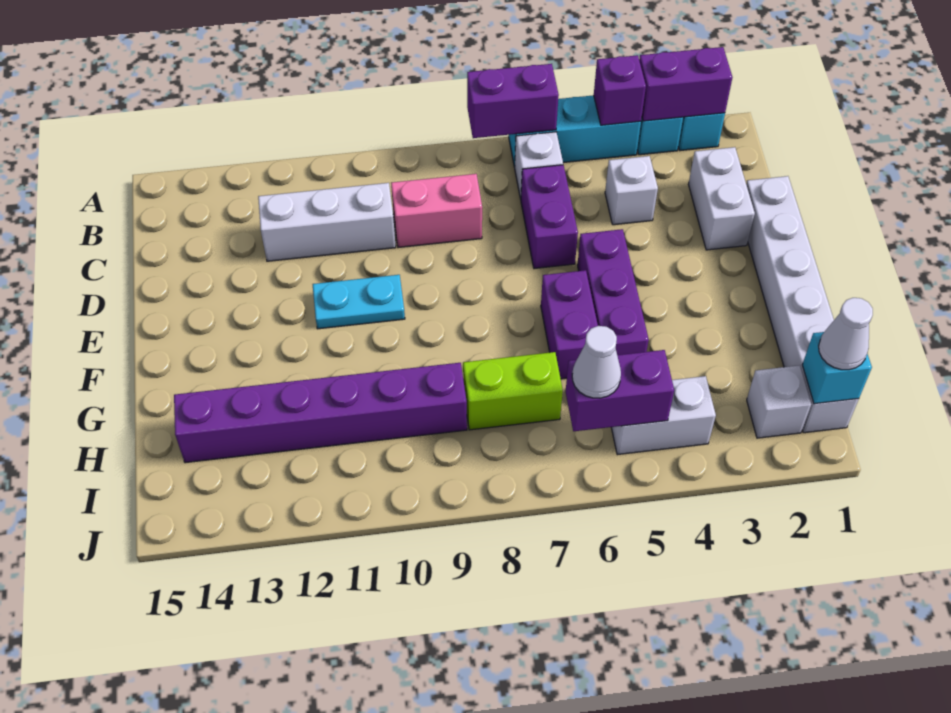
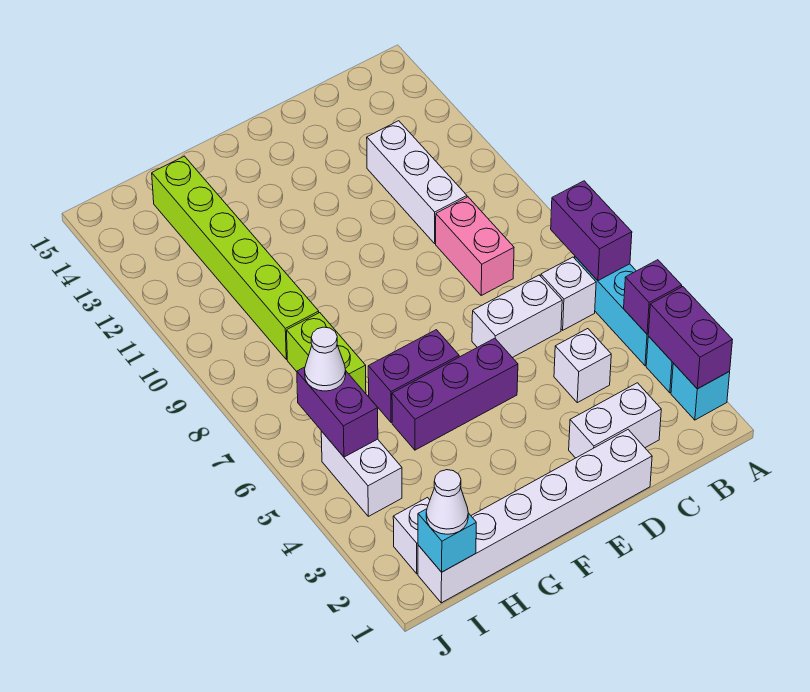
purple 1x2 brick [521,165,578,269] -> white 1x2 brick [472,275,562,358]
cyan 1x2 plate [313,275,405,329] -> none
purple 1x6 brick [174,363,467,463] -> lime 1x6 brick [152,156,319,360]

